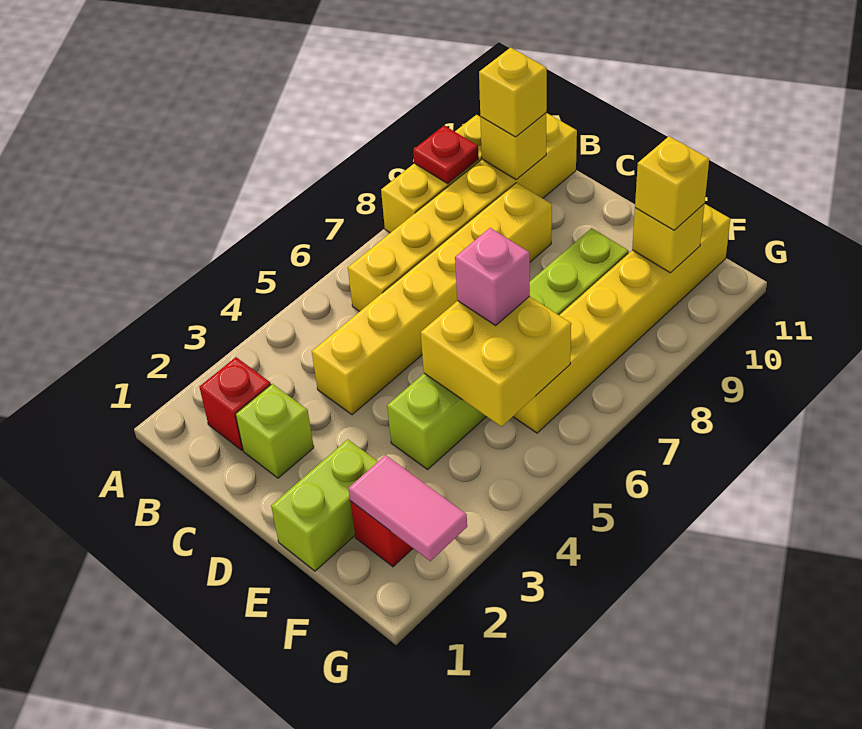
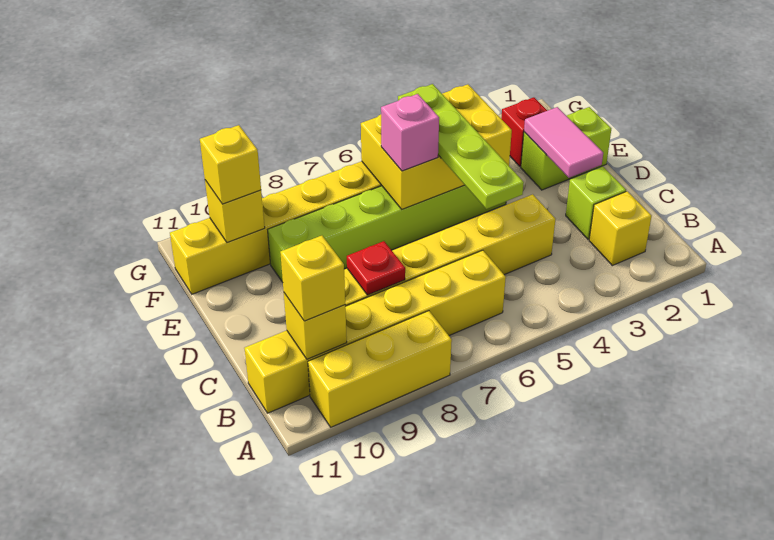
red 1x1 plate [413,126,478,184] -> red 1x1 plate moved to [347,241,405,295]
red 1x1 brick [199,357,271,450] -> yellow 1x1 brick [589,191,652,266]
none -> lime 1x4 plate [398,84,524,209]
yellow 2x2 brick [421,296,571,427] -> yellow 2x3 brick [361,84,512,209]
pink 1x2 tile [348,455,467,561] -> pink 1x2 tile moved to [524,107,603,178]

